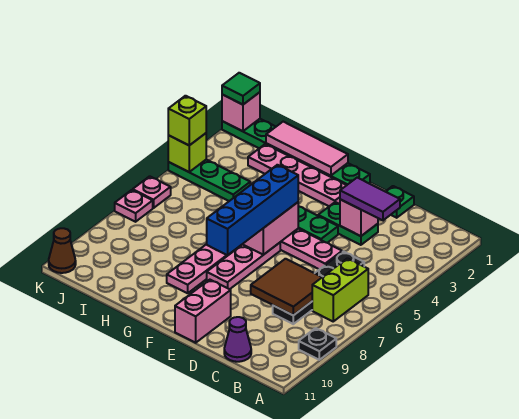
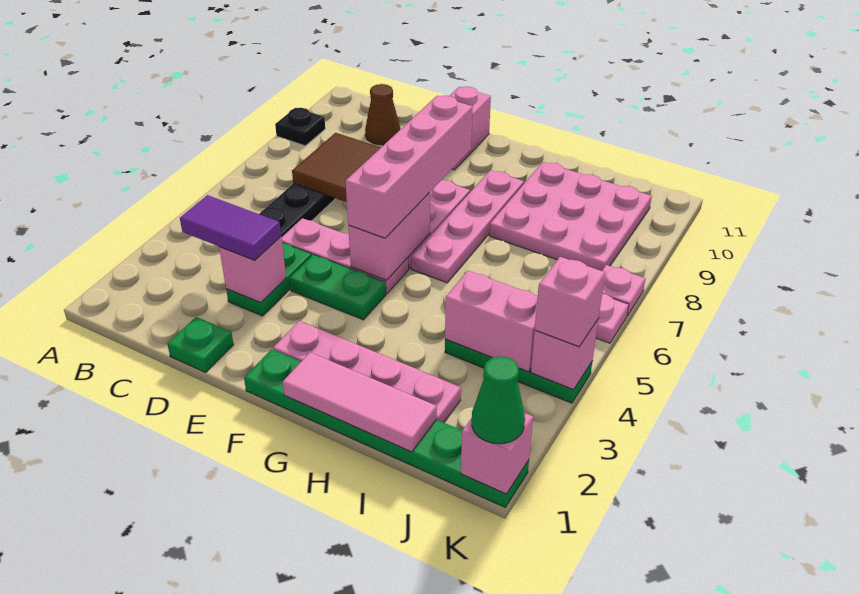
lime 1x2 brick [312,258,368,321] -> none
purple 1x1 cone [224,317,251,362] -> none
green 1x2 plate [318,202,378,245] -> green 1x2 plate turned to [226,243,312,316]
blue 1x4 brick [207,165,298,255] -> pink 1x4 brick [345,96,473,238]
none -> pink 3x3 plate [489,162,652,271]
none -> pink 1x2 brick [445,271,538,372]
green 1x1 tile [222,73,260,105] -> green 1x1 cone [472,356,525,444]
lime 1x1 brick [168,133,206,172] -> pink 1x1 brick [531,318,599,389]
lime 1x1 brick [168,96,206,145] -> pink 1x1 brick [535,257,605,347]
brown 1x1 cone [49,228,76,273] -> brown 1x1 cone moved to [365,84,400,145]

